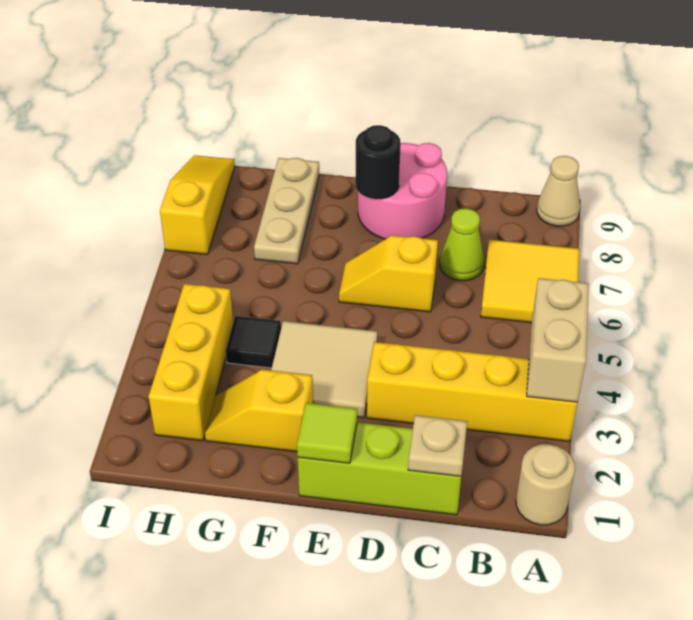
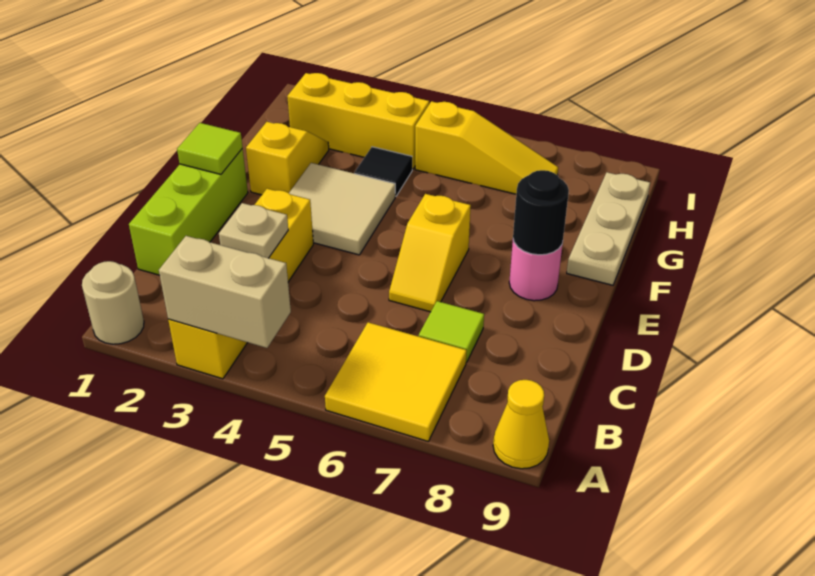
tan 1x1 cone [537,156,580,226] -> yellow 1x1 cone [493,380,549,469]
tan 1x1 plate [408,415,467,476] -> tan 1x1 plate moved to [219,203,288,258]
lime 1x1 cone [440,208,484,281] -> lime 1x1 tile [419,301,484,363]
yellow 1x2 slope [339,235,438,312] -> yellow 1x2 slope turned to [389,194,471,312]
pink 2x2 round brick [358,143,447,239] -> pink 1x1 round brick [509,240,563,301]
tan 1x3 plate [254,158,319,264] -> tan 1x3 plate turned to [567,172,650,285]
yellow 1x3 slope [160,155,235,255] -> yellow 1x3 slope moved to [415,101,558,194]

